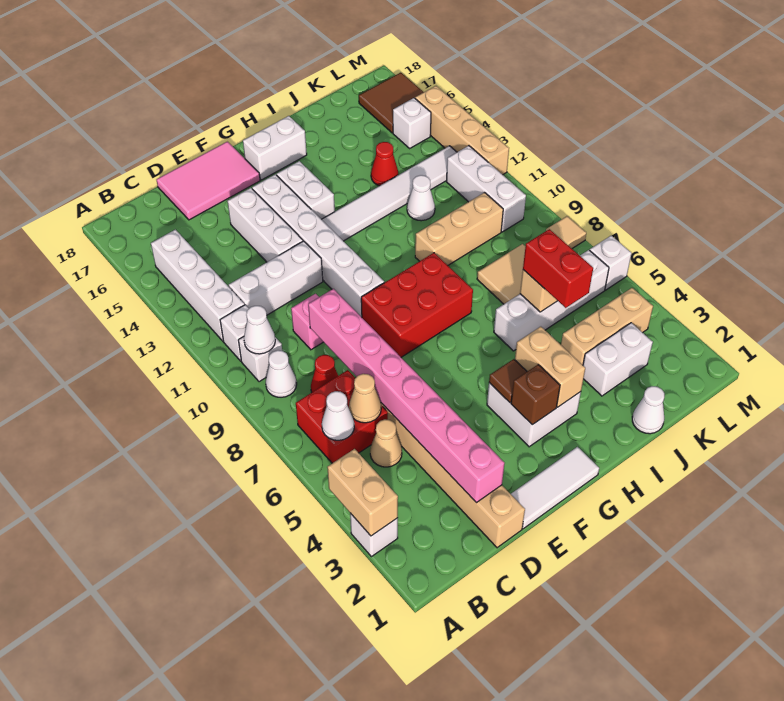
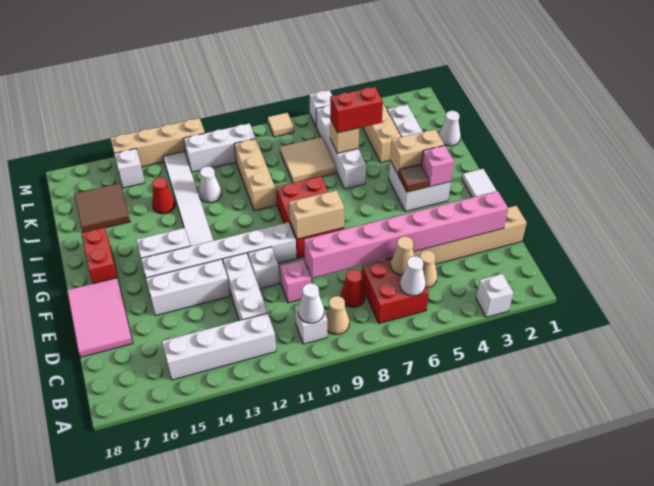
tan 1x2 brick [327,449,398,536] -> tan 1x2 brick moved to [289,190,345,239]
white 1x1 cone [266,350,297,397] -> tan 1x1 cone [326,296,349,335]
white 1x1 brick [220,305,249,361] -> white 1x1 brick moved to [248,247,280,289]
brown 1x1 brick [511,365,560,425] -> pink 1x1 brick [422,145,454,186]
white 1x2 brick [243,116,307,180] -> red 1x2 brick [81,227,117,284]
brown 2x2 tile [359,73,424,133] -> brown 2x2 tile moved to [74,183,130,232]

